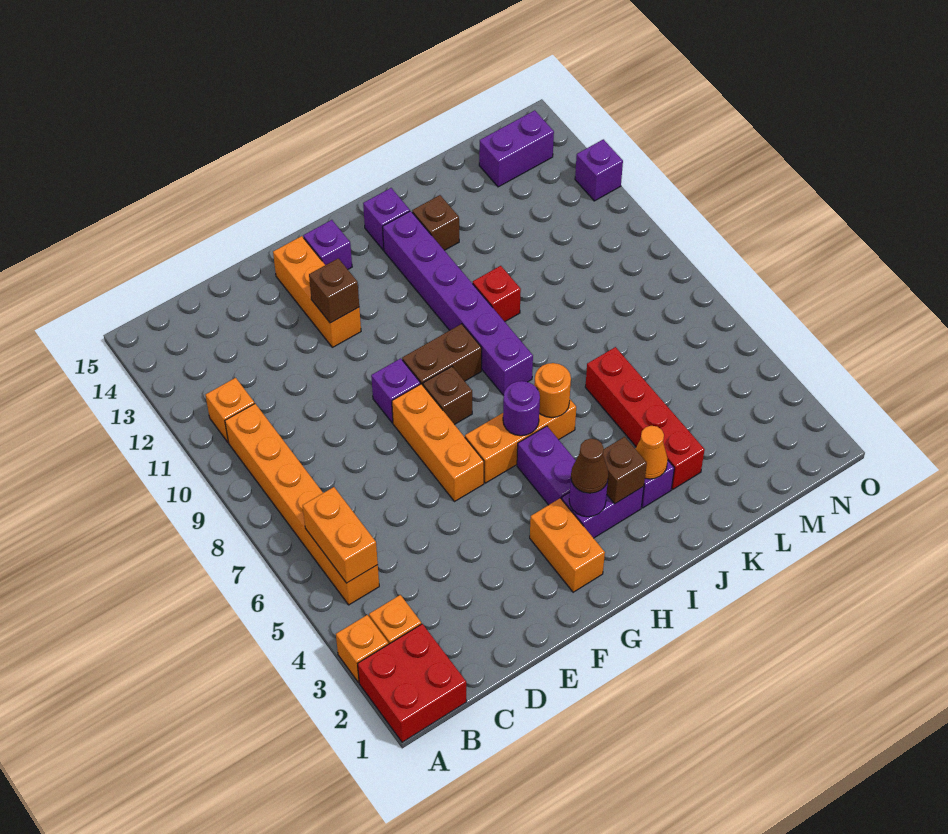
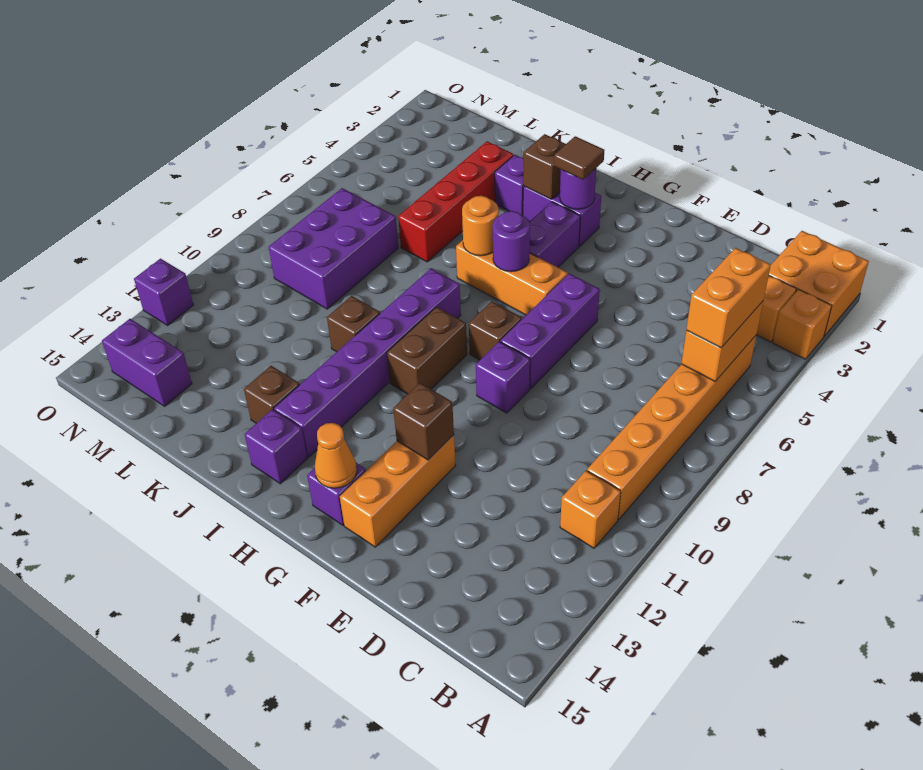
red 2x2 brick [358,624,466,742] -> orange 2x2 brick [769,231,869,336]
orange 1x3 brick [392,384,484,502] -> purple 1x3 brick [500,273,600,389]
orange 1x2 brick [530,498,605,592] -> orange 1x2 brick moved to [686,248,771,348]
brown 1x2 brick [402,324,482,385] -> brown 1x2 brick turned to [387,307,467,394]
brown 1x1 cone [571,439,608,493] -> brown 1x1 tile [554,136,604,180]
orange 1x1 cone [635,426,668,479] -> orange 1x1 cone moved to [315,423,357,488]
red 1x1 brick [473,266,521,322] -> brown 1x1 brick [327,296,380,352]
none -> purple 2x3 brick [269,188,398,309]

